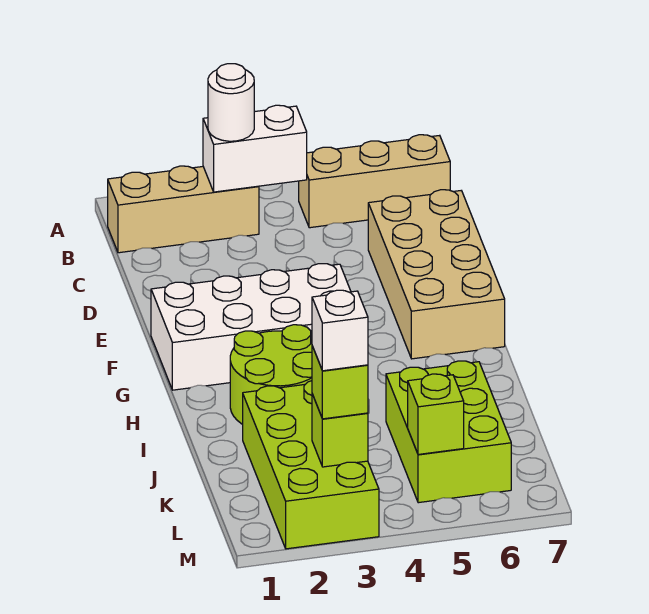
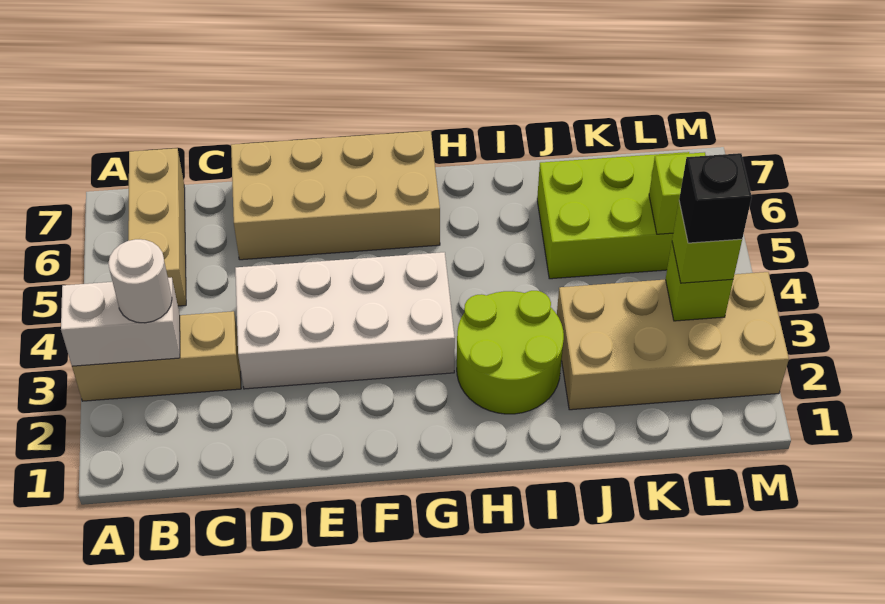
tan 1x3 brick [108,166,259,253] -> tan 1x3 brick turned to [72,311,241,401]
white 1x2 brick [203,105,307,192] -> white 1x2 brick turned to [61,277,180,366]
white 2x4 brick [151,264,351,390] -> white 2x4 brick turned to [235,252,455,389]
lime 2x4 brick [243,381,379,549] -> tan 2x4 brick [557,272,789,410]
white 1x1 brick [312,290,368,371] -> black 1x1 brick [679,153,752,243]

